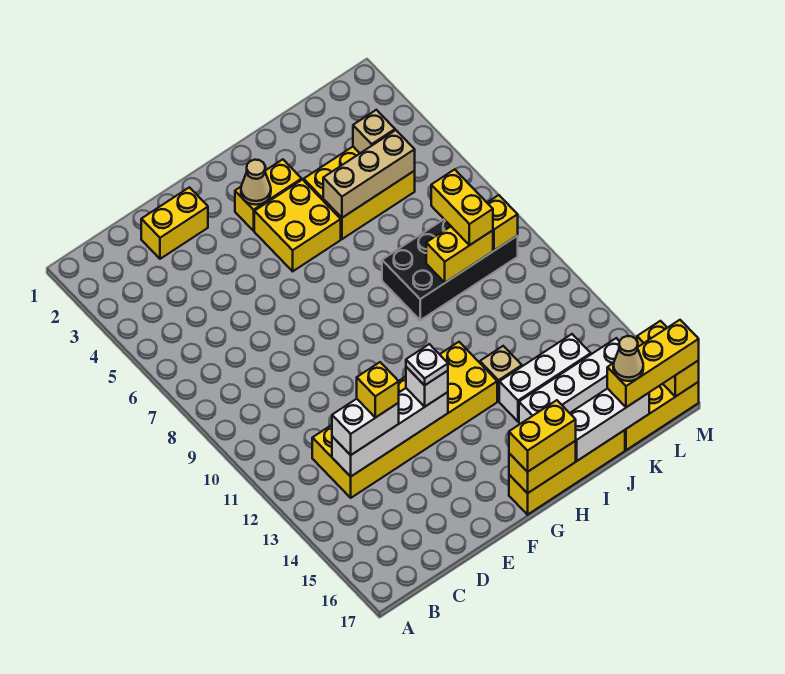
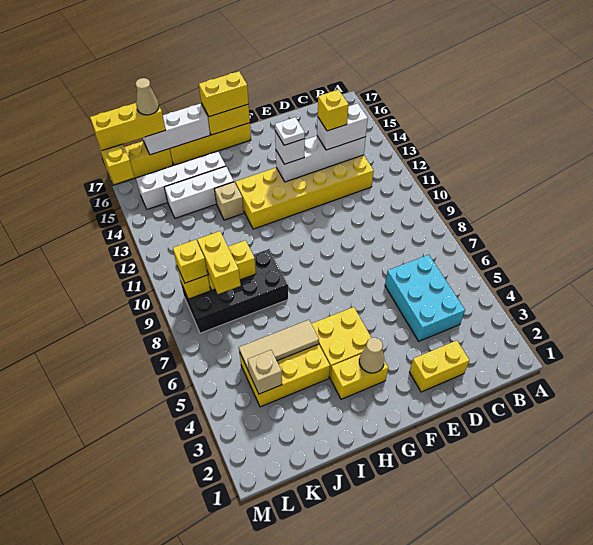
none -> cyan 2x3 brick [385,255,465,341]
tan 1x3 brick [323,130,415,218] -> tan 1x3 tile [239,320,319,372]
none -> yellow 1x1 brick [173,240,208,283]

